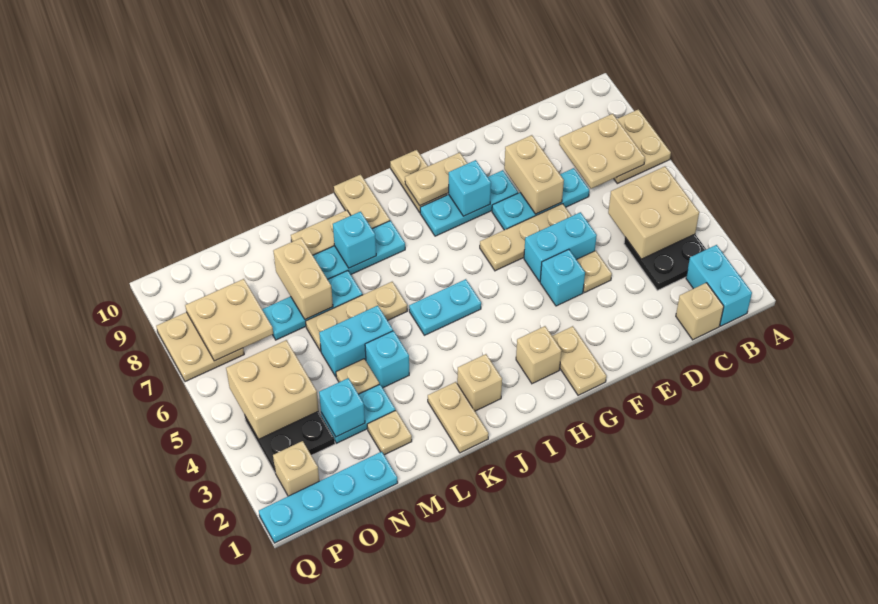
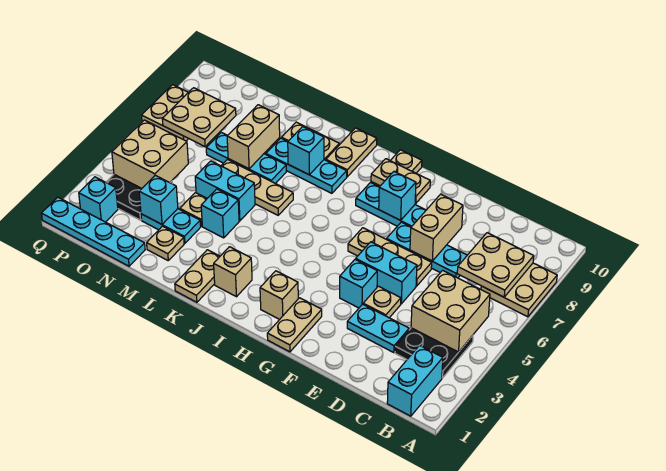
tan 1x1 brick [676,283,724,340] -> none
cyan 1x2 plate [409,279,481,335] -> cyan 1x2 plate moved to [347,304,409,353]
tan 1x1 brick [273,441,319,496] -> cyan 1x1 brick [79,177,118,222]

